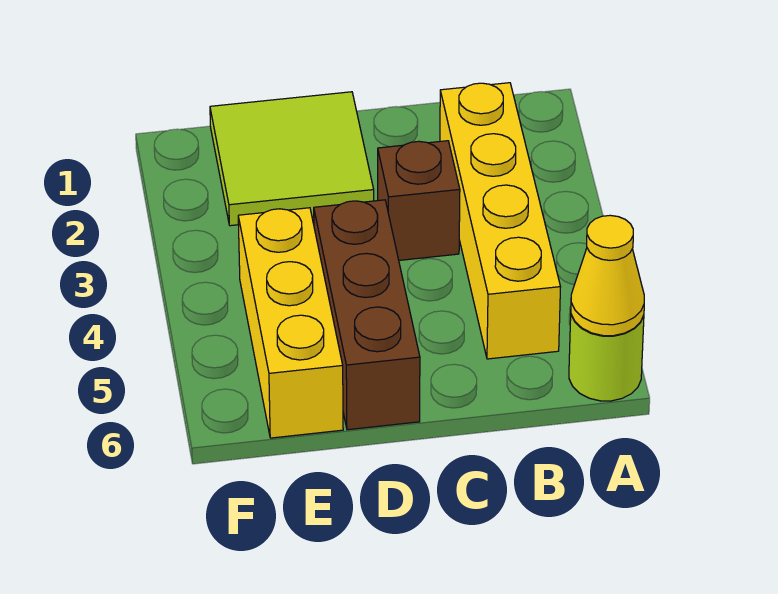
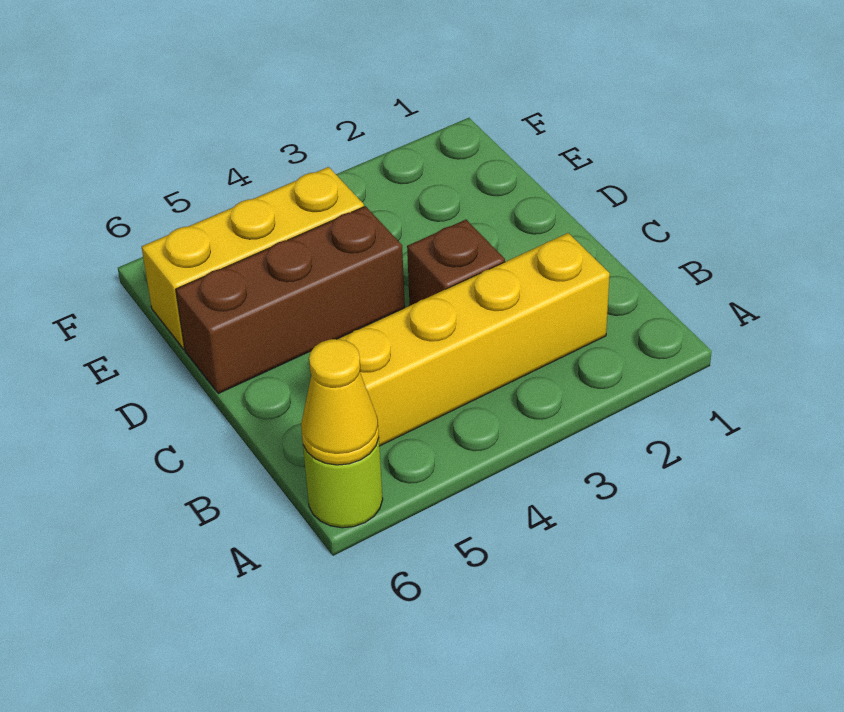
lime 2x2 tile [210,92,374,226] -> none

